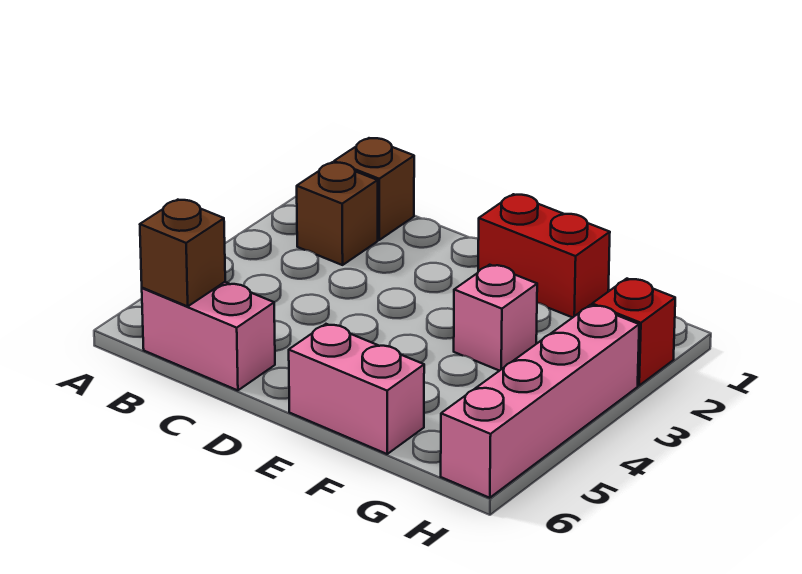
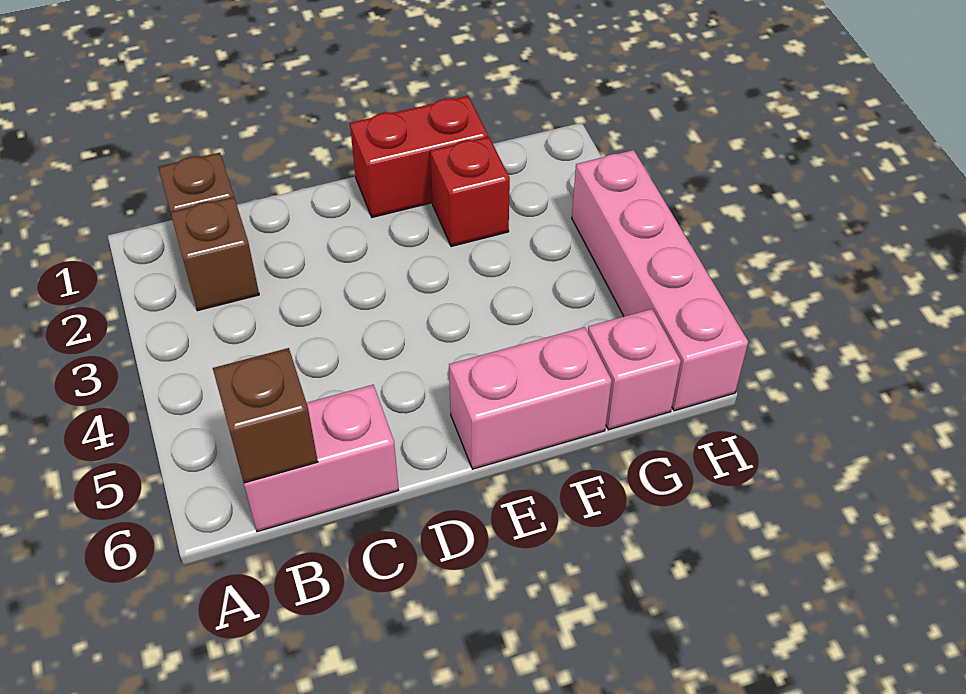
pink 1x1 brick [454,265,537,371] -> pink 1x1 brick moved to [588,309,681,430]
red 1x1 brick [592,279,675,385] -> red 1x1 brick moved to [430,137,510,246]

